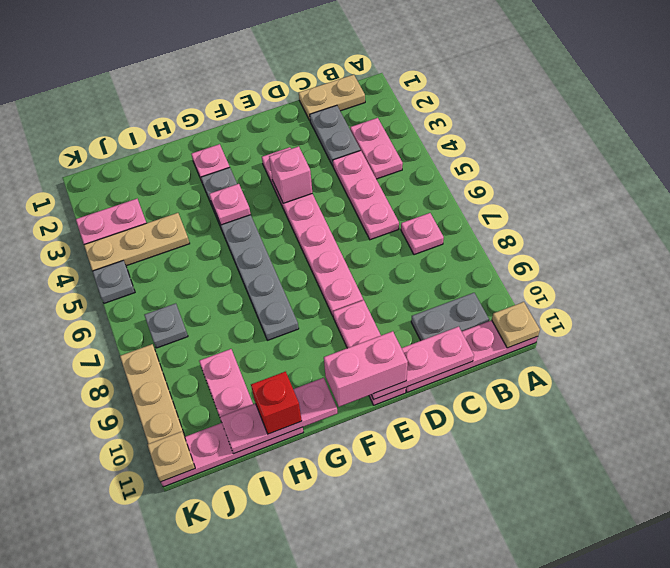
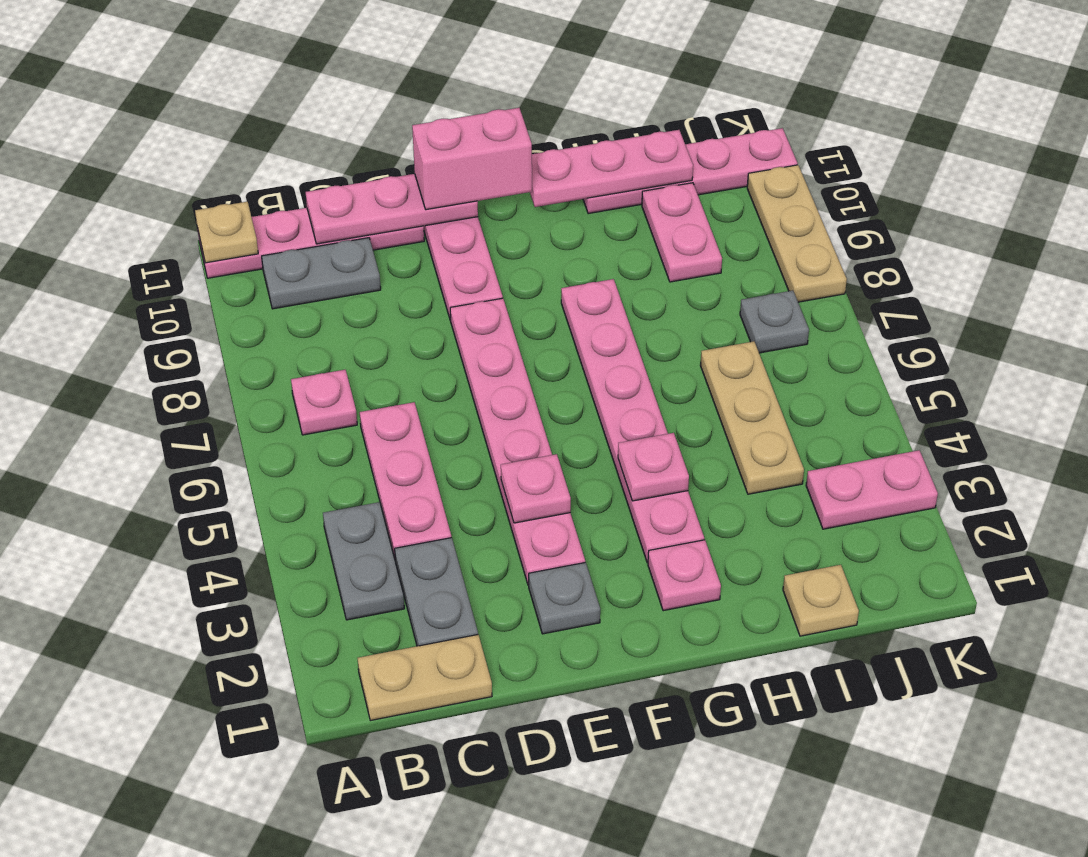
pink 1x2 plate [350,118,403,179] -> grey 1x2 plate [323,502,404,620]
pink 1x1 brick [269,146,312,203] -> pink 1x1 plate [501,454,571,523]
grey 1x6 plate [201,167,299,340] -> pink 1x6 plate [561,279,704,563]
red 1x1 brick [251,372,302,434] -> none
tan 1x3 plate [84,213,190,271] -> tan 1x3 plate turned to [700,341,804,494]
grey 1x1 plate [93,260,135,303] -> grey 1x1 plate moved to [529,562,600,634]
tan 1x1 plate [148,431,195,482] -> tan 1x1 plate moved to [783,565,859,636]

